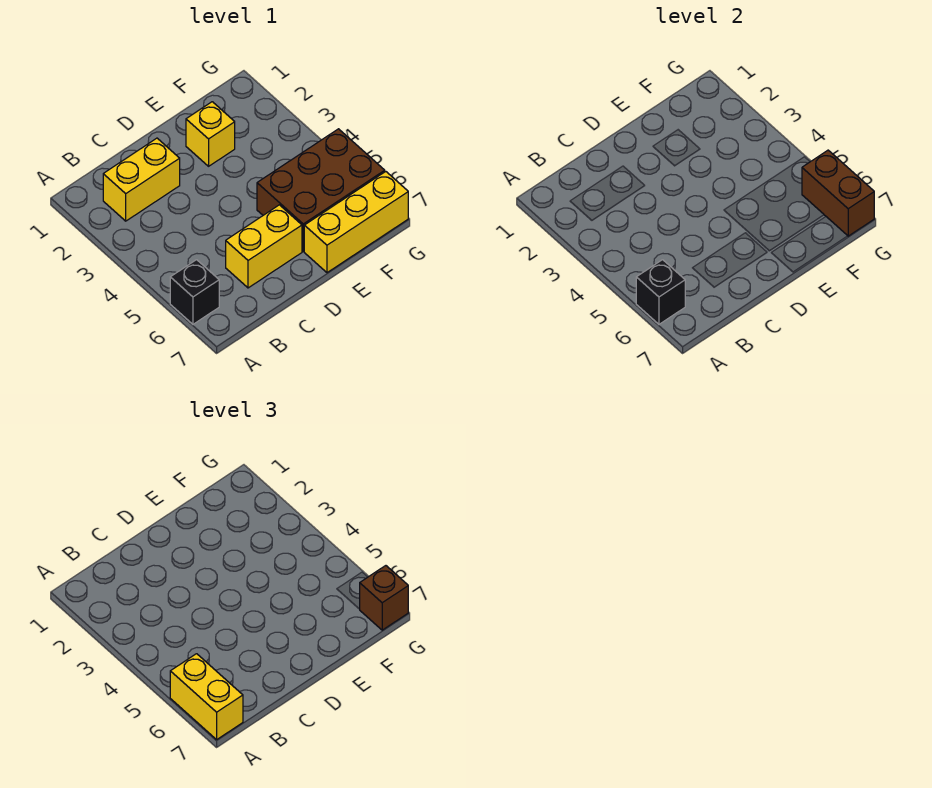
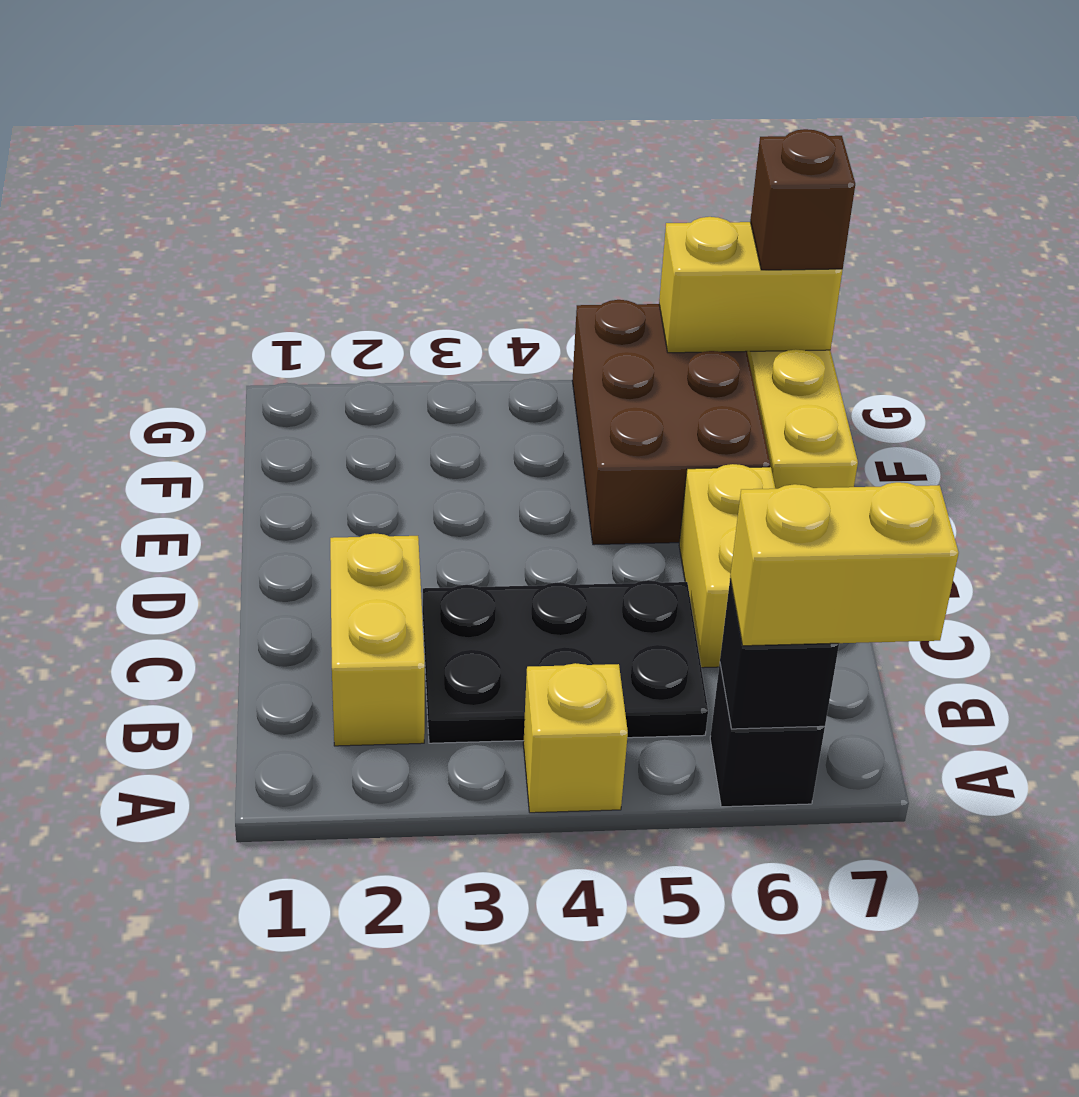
none -> black 2x3 plate [423,580,708,743]
yellow 1x1 brick [186,102,235,166] -> yellow 1x1 brick moved to [523,663,628,813]
brown 1x2 brick [802,150,874,236] -> yellow 1x2 brick [659,217,843,353]

